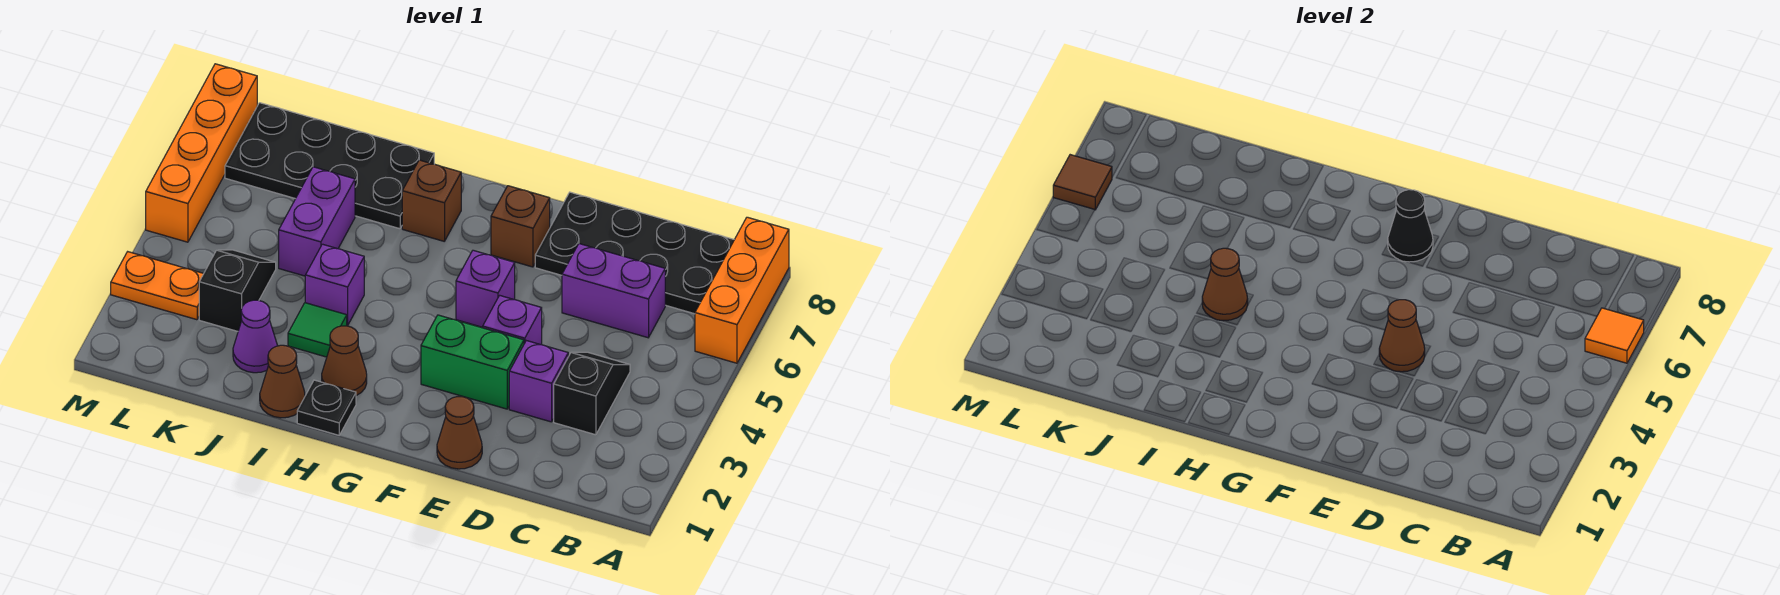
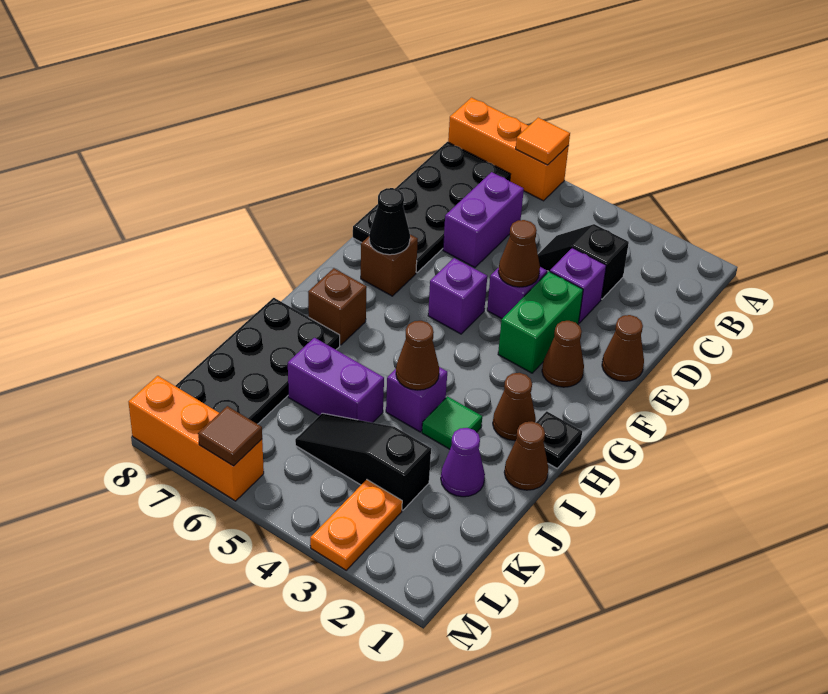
none -> brown 1x1 cone [542,321,584,387]
black 1x2 slope [199,250,276,331] -> black 1x3 slope [295,413,431,510]
orange 1x4 brick [146,64,257,242] -> orange 1x3 brick [129,376,264,501]

